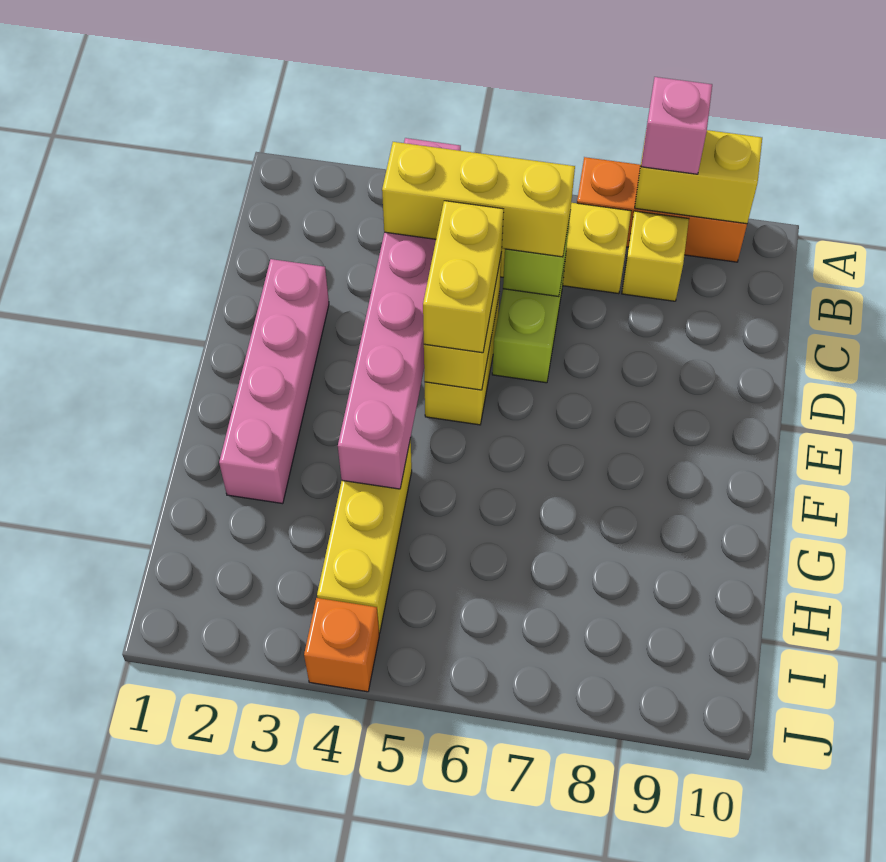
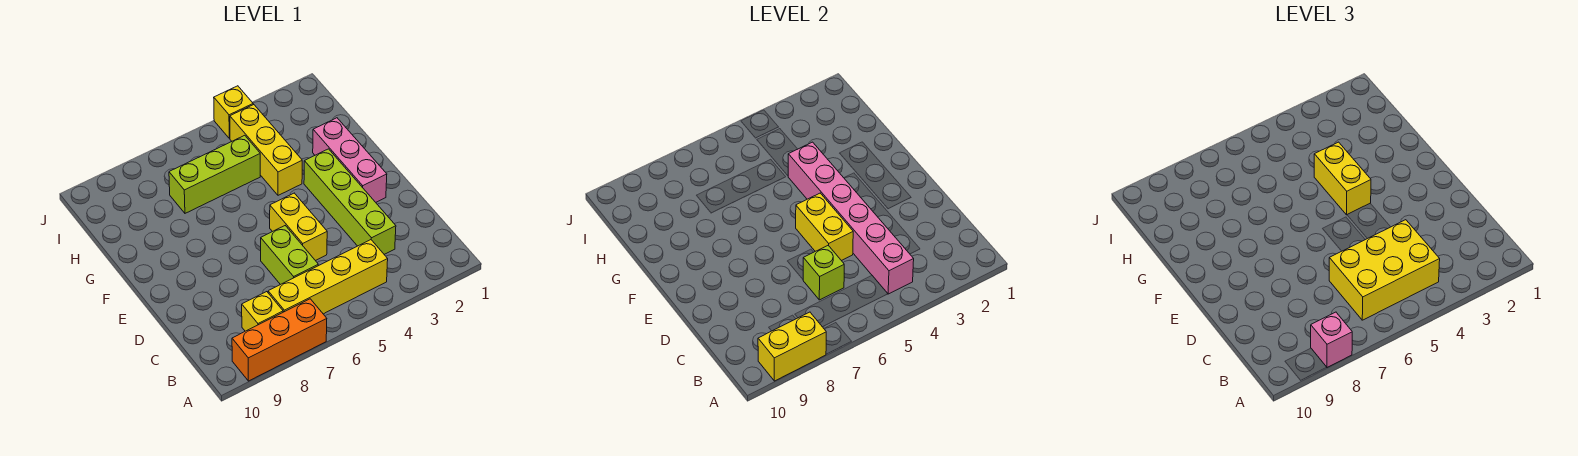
none -> lime 1x4 brick [304,149,396,254]
yellow 1x3 brick [382,142,575,257] -> yellow 2x3 brick [1329,220,1440,320]
pink 1x4 brick [219,259,329,504] -> pink 1x3 brick [313,118,387,202]
yellow 1x2 brick [423,201,504,353] -> yellow 1x2 brick moved to [1314,142,1371,215]
none -> lime 1x3 brick [169,135,260,213]
orange 1x1 brick [304,598,379,692] -> yellow 1x1 brick [214,86,253,138]

